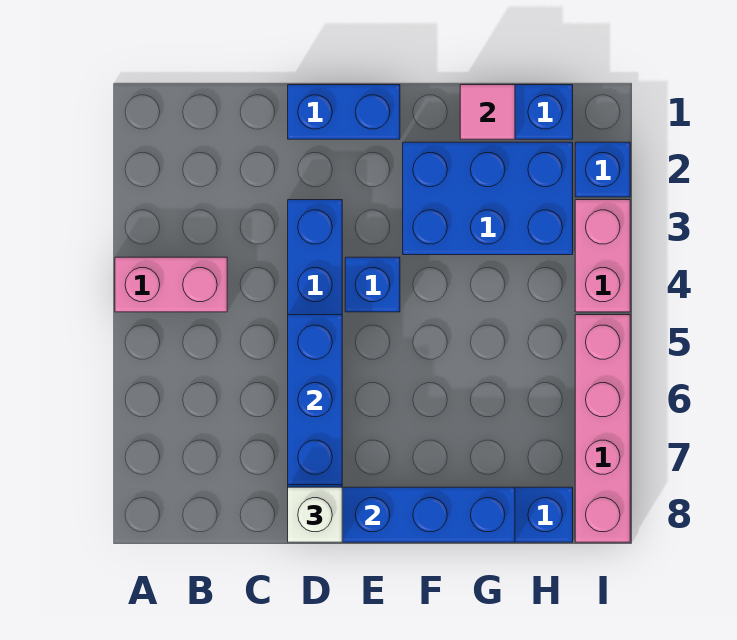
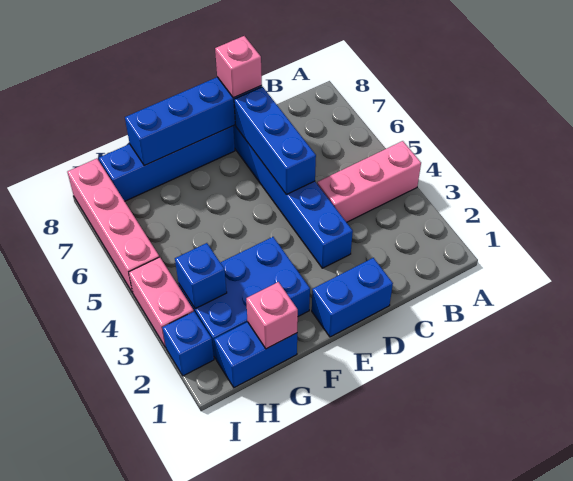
pink 1x2 brick [115,257,227,312] -> pink 1x3 brick [317,141,421,222]
white 1x1 brick [288,487,342,542] -> pink 1x1 brick [215,36,262,98]
blue 1x1 brick [345,257,400,312] -> blue 1x1 brick moved to [175,243,227,309]
pink 1x1 tile [460,85,515,139] -> pink 1x1 brick [246,282,298,349]

